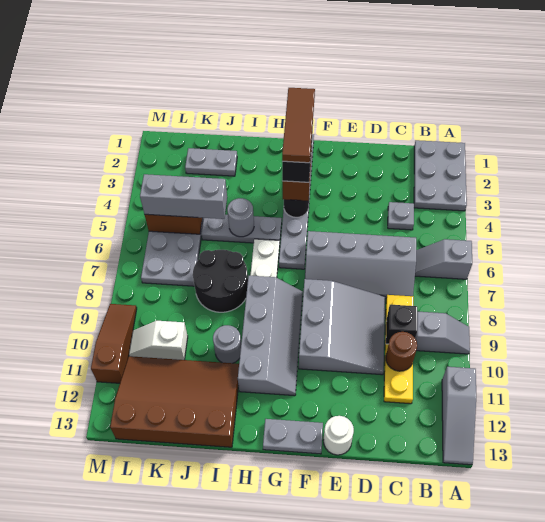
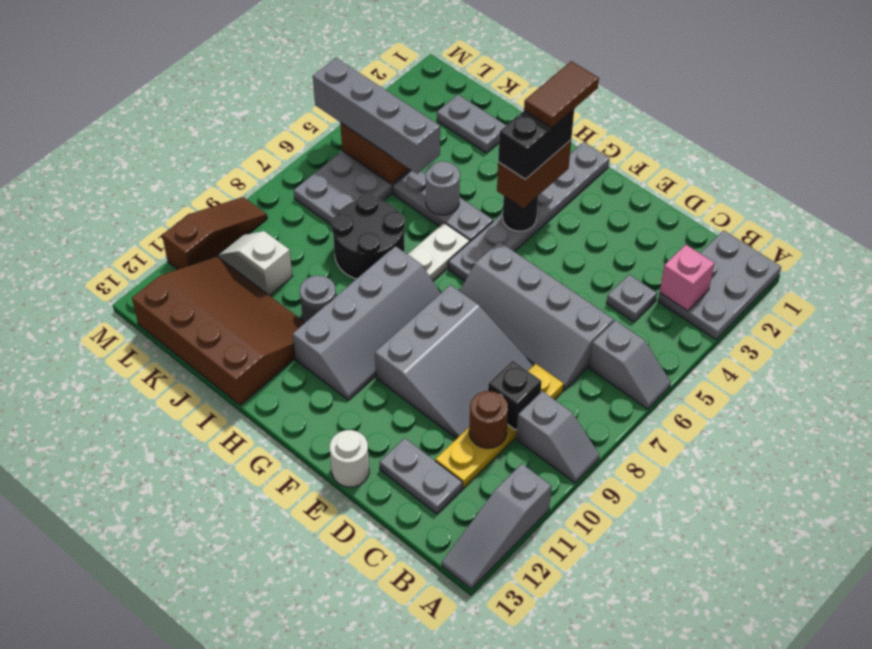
grey 1x2 slope [415,239,472,279] -> grey 1x2 slope turned to [589,320,671,409]
none -> pink 1x1 brick [660,245,715,311]
grey 1x2 plate [263,419,323,454] -> grey 1x2 plate moved to [380,438,463,514]
brown 1x3 tile [282,88,315,163] -> brown 1x2 tile [524,61,599,128]
grey 1x3 brick [140,174,227,219] -> grey 1x4 brick [313,58,440,174]

